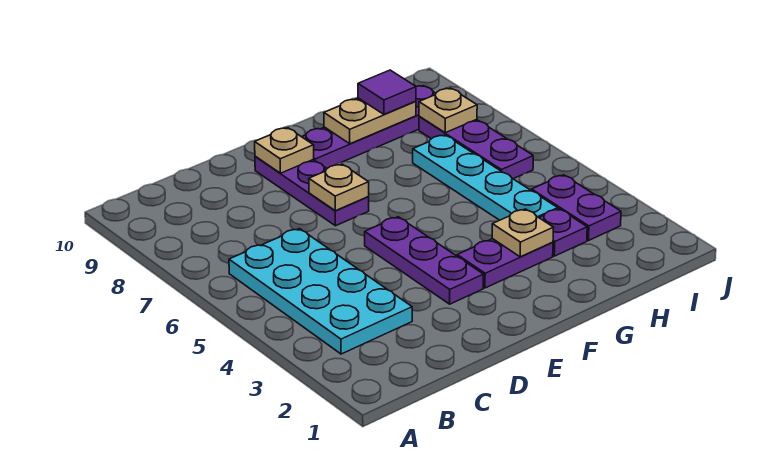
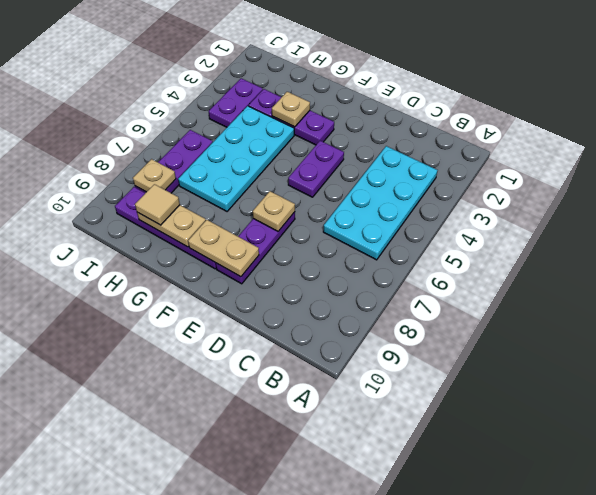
purple 1x3 plate [365,217,484,304] -> purple 1x2 plate [288,141,344,197]
tan 1x1 plate [255,128,314,173] -> tan 1x2 plate [188,220,259,277]
cyan 1x4 plate [413,135,558,220] -> cyan 2x4 plate [178,106,294,211]
purple 1x1 tile [358,70,416,115] -> tan 1x1 tile [135,184,180,225]

